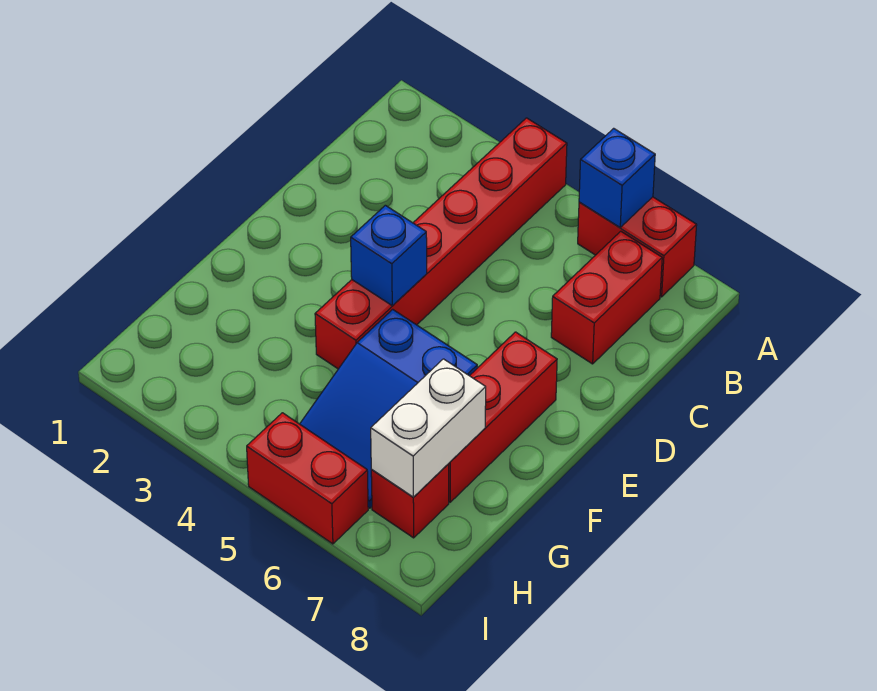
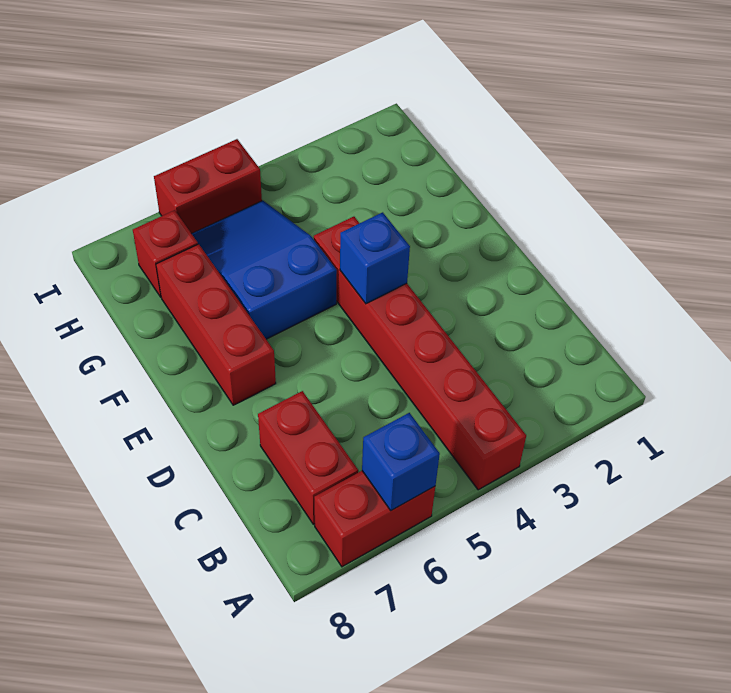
white 1x2 brick [371,359,486,497] -> none

